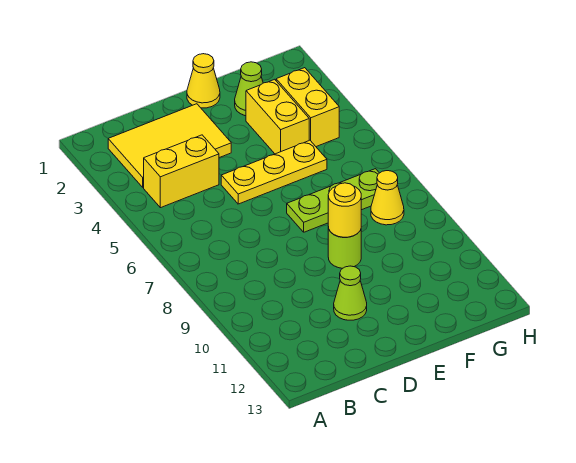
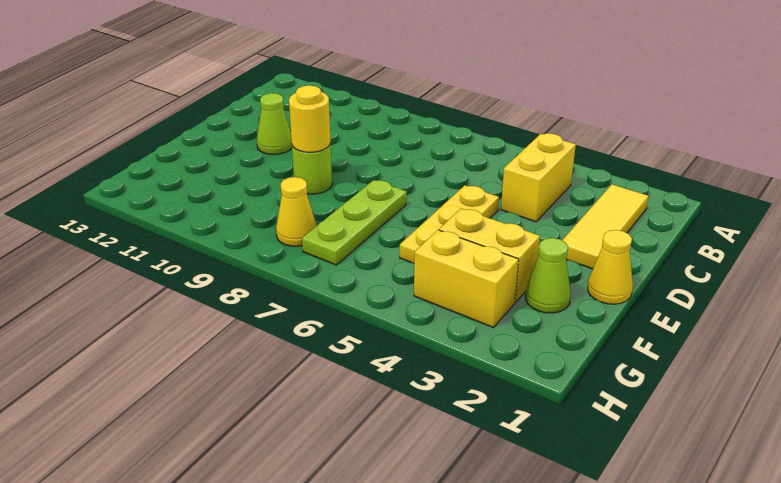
yellow 2x3 tile [108,104,231,187] -> yellow 1x3 tile [562,184,649,269]

